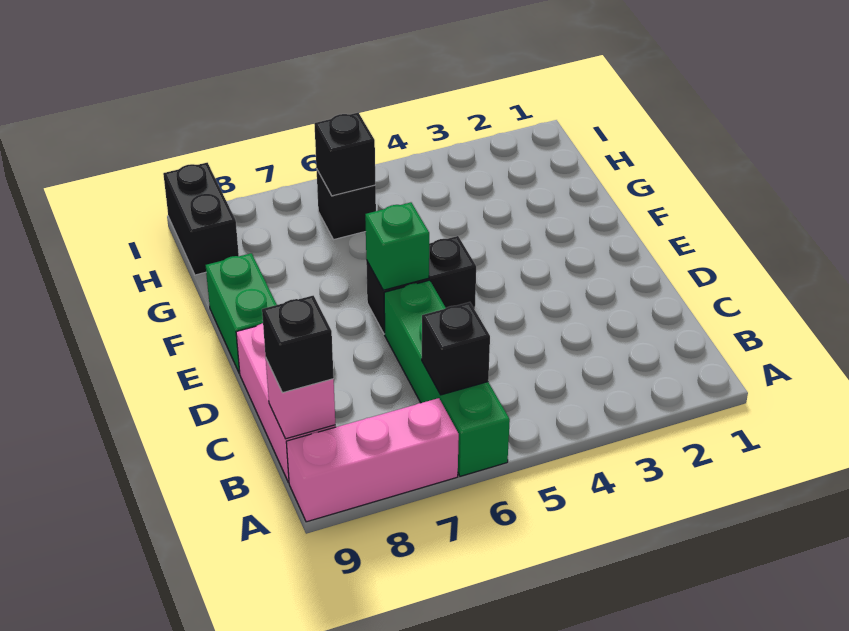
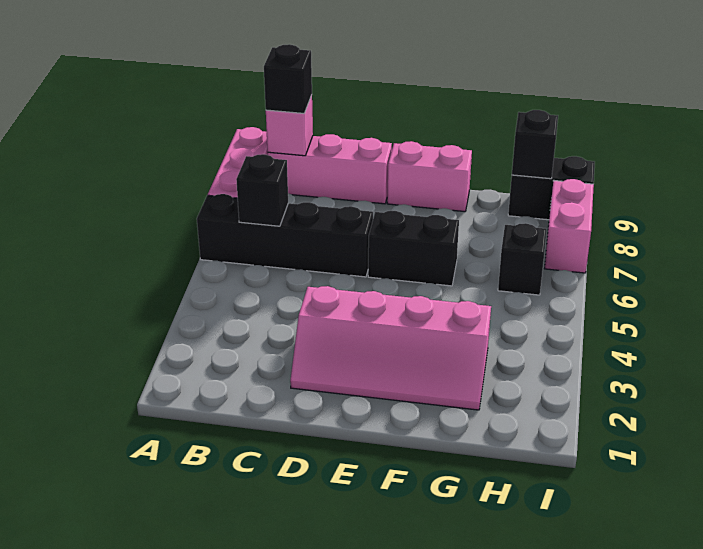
green 1x4 brick [384,280,510,476] -> black 1x4 brick [197,194,373,277]
none -> pink 2x4 slope [290,286,491,410]
black 1x2 brick [366,236,476,334] -> black 1x2 brick turned to [368,211,459,286]
green 1x1 brick [365,202,429,290] -> none
green 1x2 brick [206,253,277,373] -> pink 1x2 brick [387,141,472,212]
black 1x1 brick [314,113,375,196] -> black 1x1 brick moved to [512,110,558,179]
none -> pink 1x2 brick [544,179,594,273]

